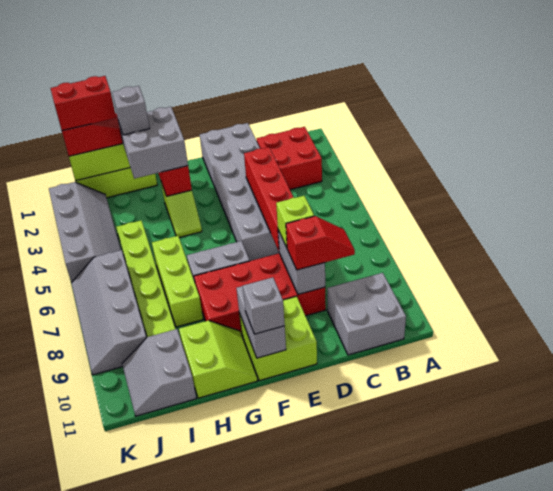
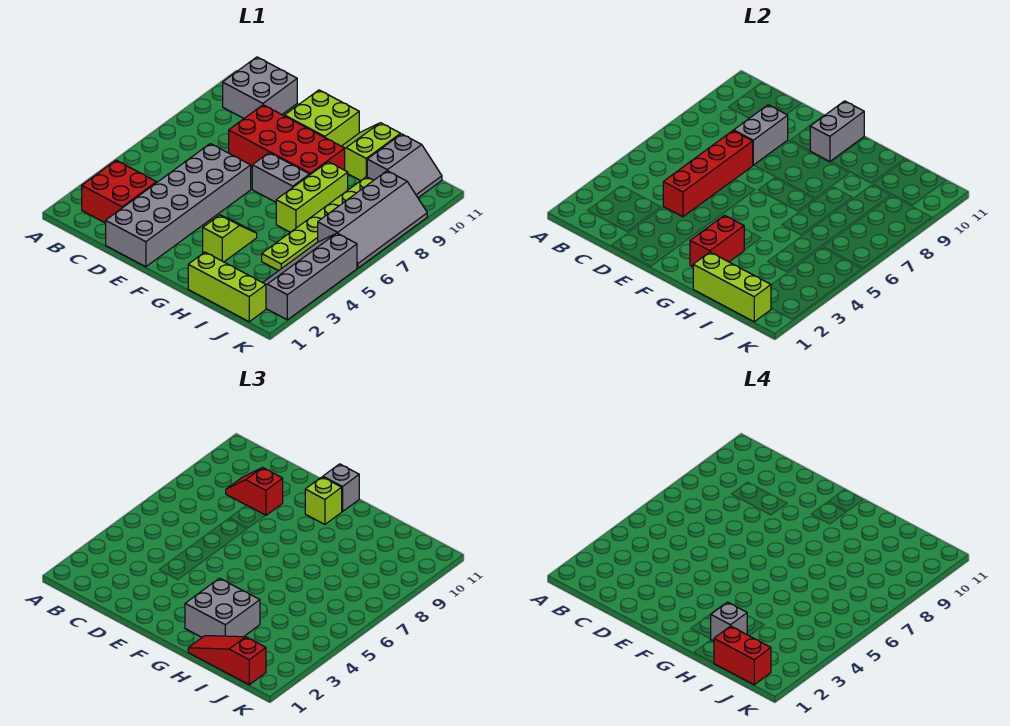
lime 1x1 brick [276,196,314,247] -> lime 1x1 brick moved to [305,477,342,524]

